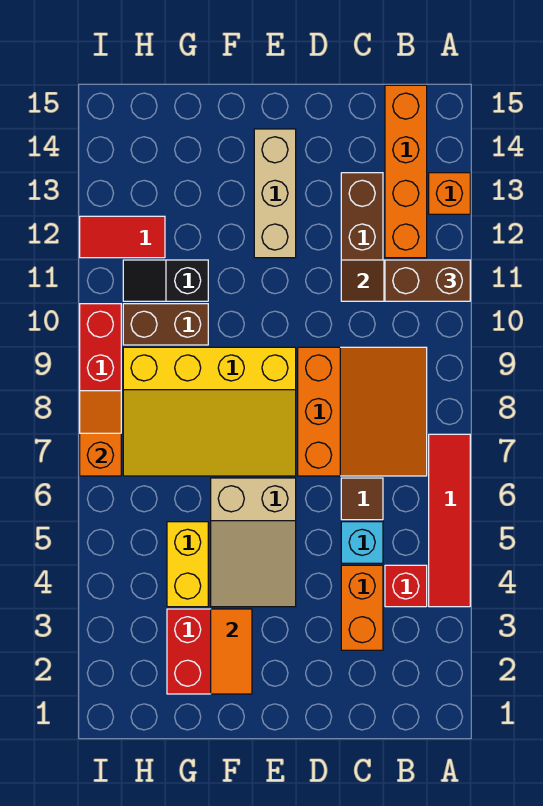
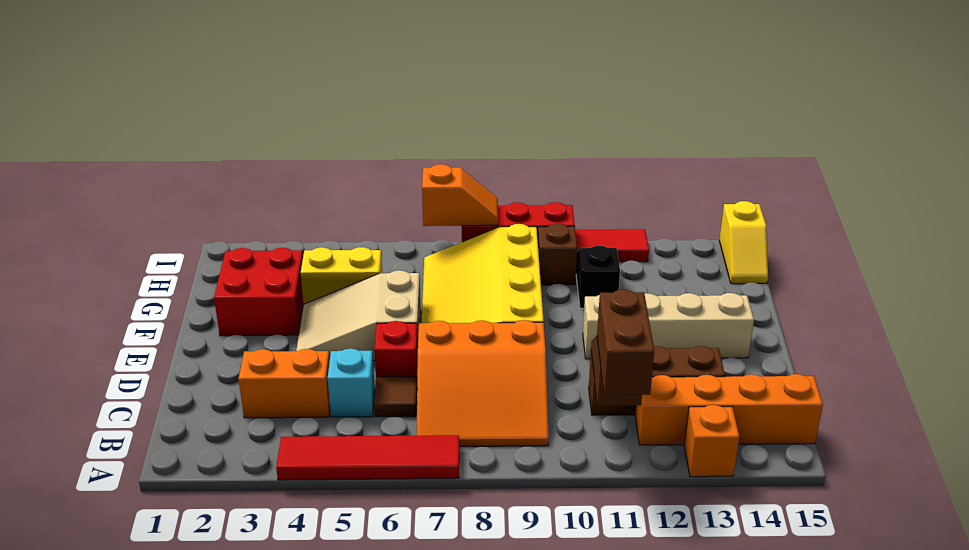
red 1x1 brick [385,565,427,607] -> red 1x1 brick moved to [375,321,418,377]
tan 1x3 brick [254,129,296,258] -> tan 1x4 brick [583,293,754,359]
orange 1x2 tile [211,609,252,694] -> none
brown 1x2 brick [123,304,208,345] -> brown 1x1 brick [538,224,577,285]
red 1x2 tile [80,216,165,258] -> red 1x2 tile turned to [575,229,649,262]
none -> yellow 1x2 slope [719,201,768,284]

